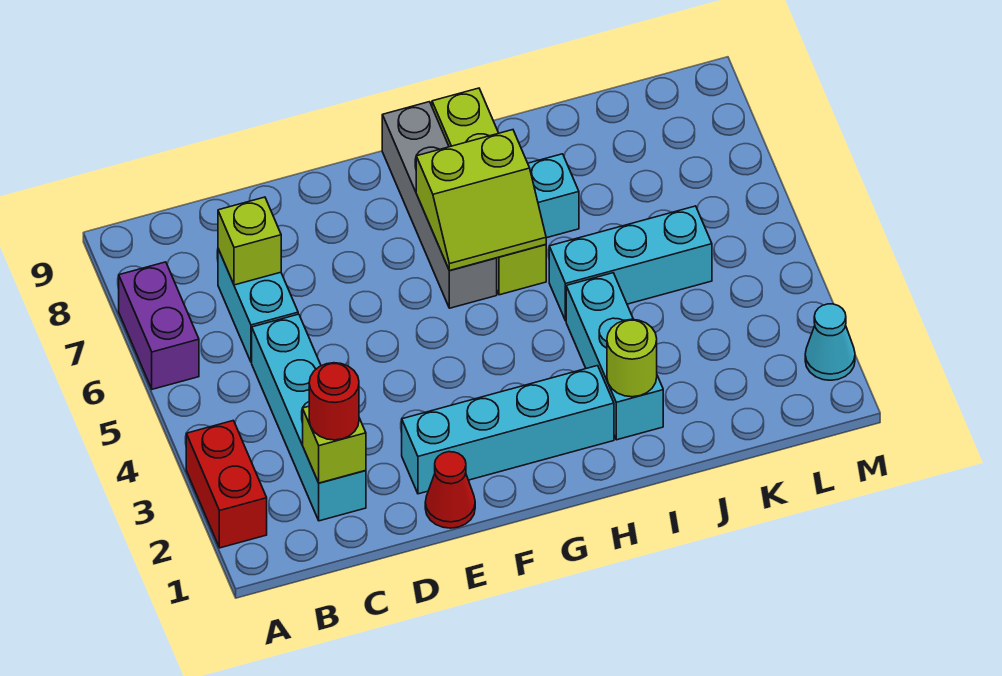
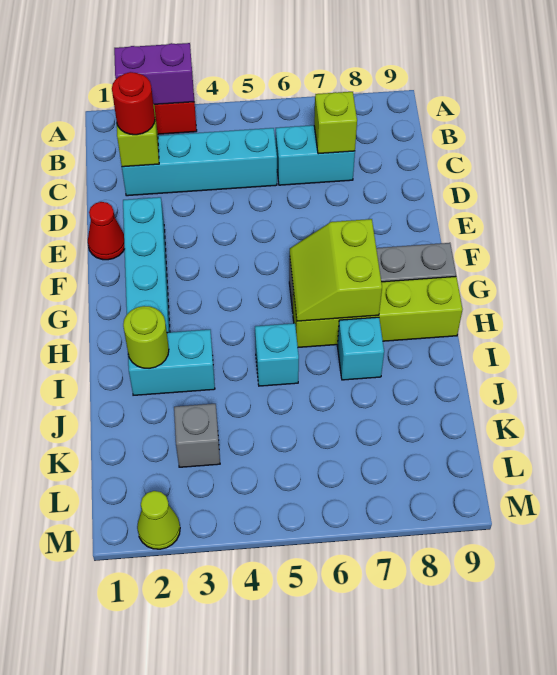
purple 1x2 brick [119,262,199,389] -> purple 1x2 brick moved to [114,43,194,105]
cyan 1x3 brick [566,273,663,440] -> cyan 1x2 brick [128,330,215,395]
cyan 1x3 brick [549,206,712,321] -> cyan 1x1 brick [255,323,299,386]
none -> grey 1x1 brick [174,404,220,467]
cyan 1x1 cone [805,304,855,380] -> lime 1x1 cone [137,491,180,549]

